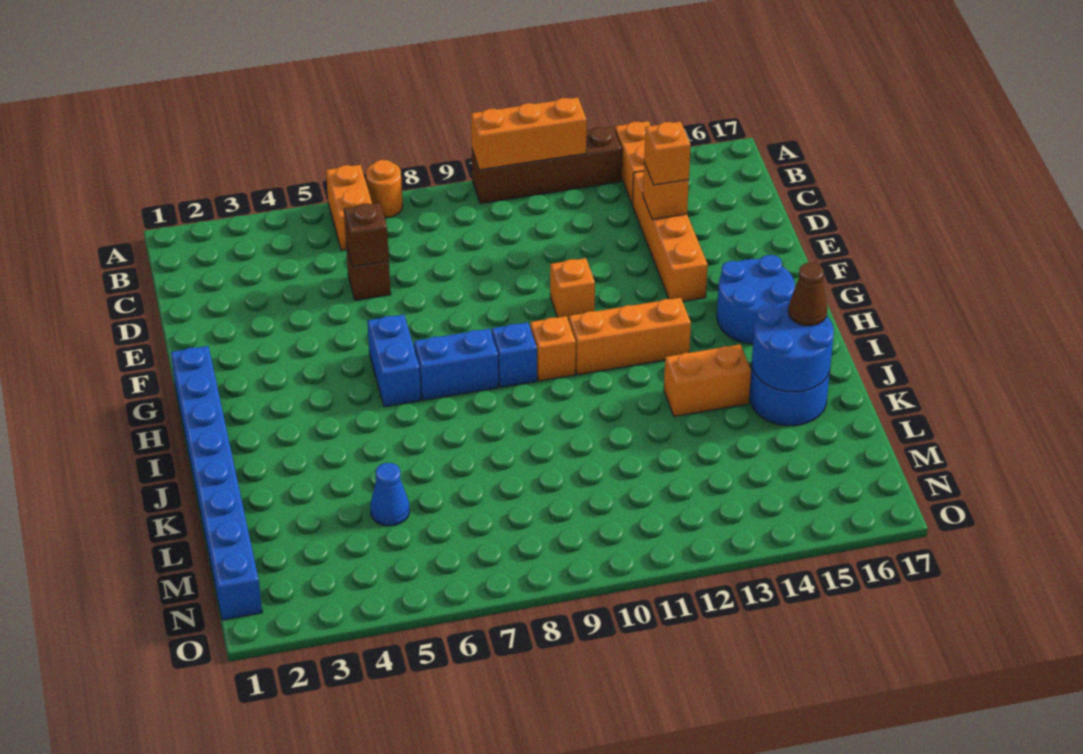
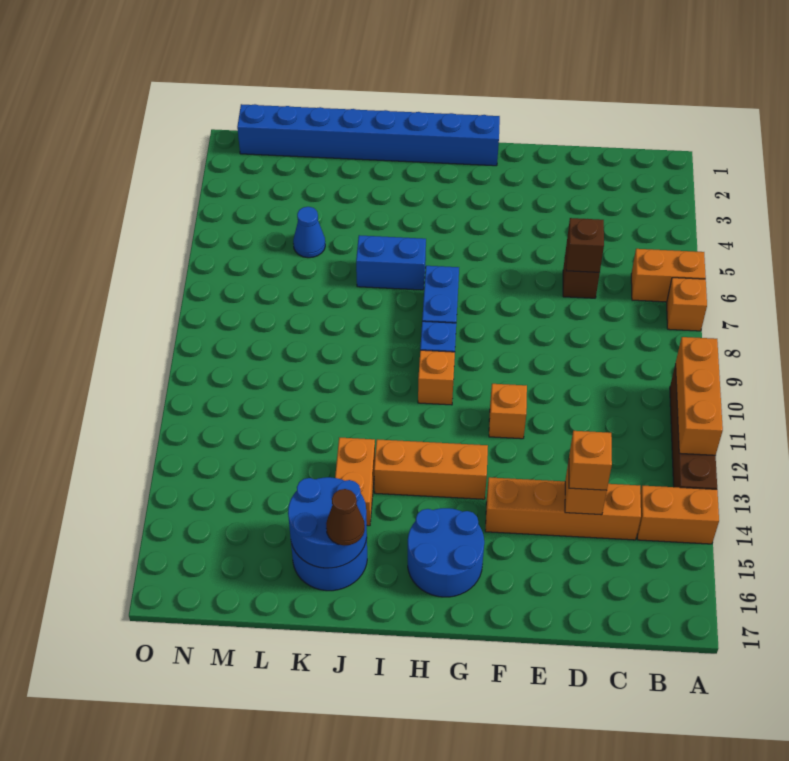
orange 1x1 round brick [366,160,403,218] -> orange 1x1 brick [667,278,707,331]
blue 1x2 brick [367,315,421,407] -> blue 1x2 brick moved to [356,235,426,290]
orange 1x3 brick [568,298,691,375] -> orange 1x3 brick turned to [374,439,488,499]

